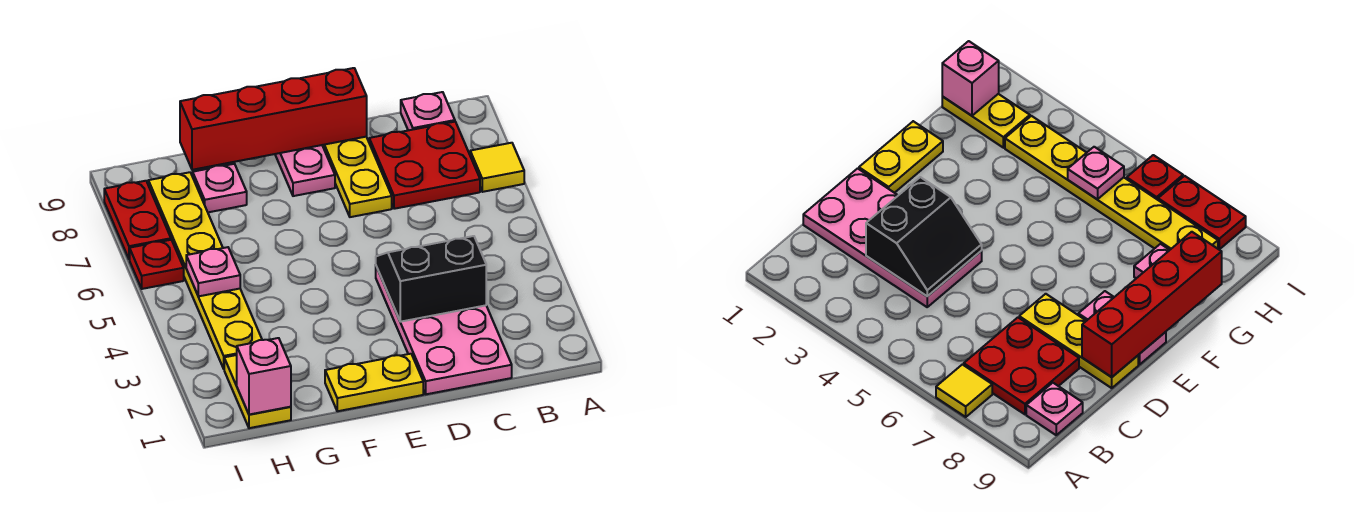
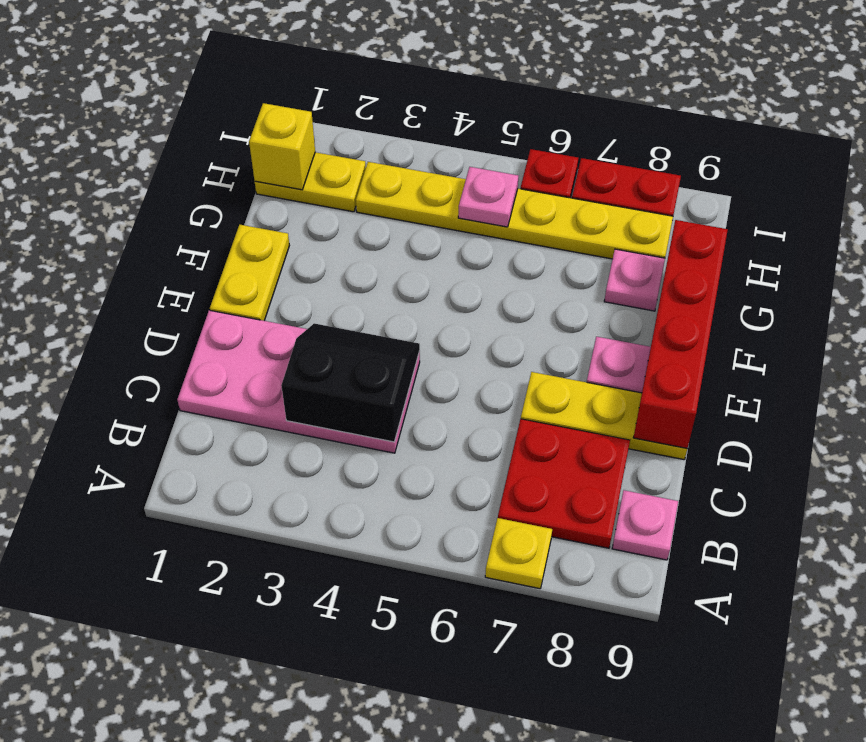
yellow 1x1 tile [470,143,524,192] -> yellow 1x1 plate [485,518,552,589]
black 2x2 slope [376,236,486,322] -> black 2x2 slope turned to [281,323,420,442]
pink 1x1 brick [237,338,291,415] -> yellow 1x1 brick [249,103,315,190]

